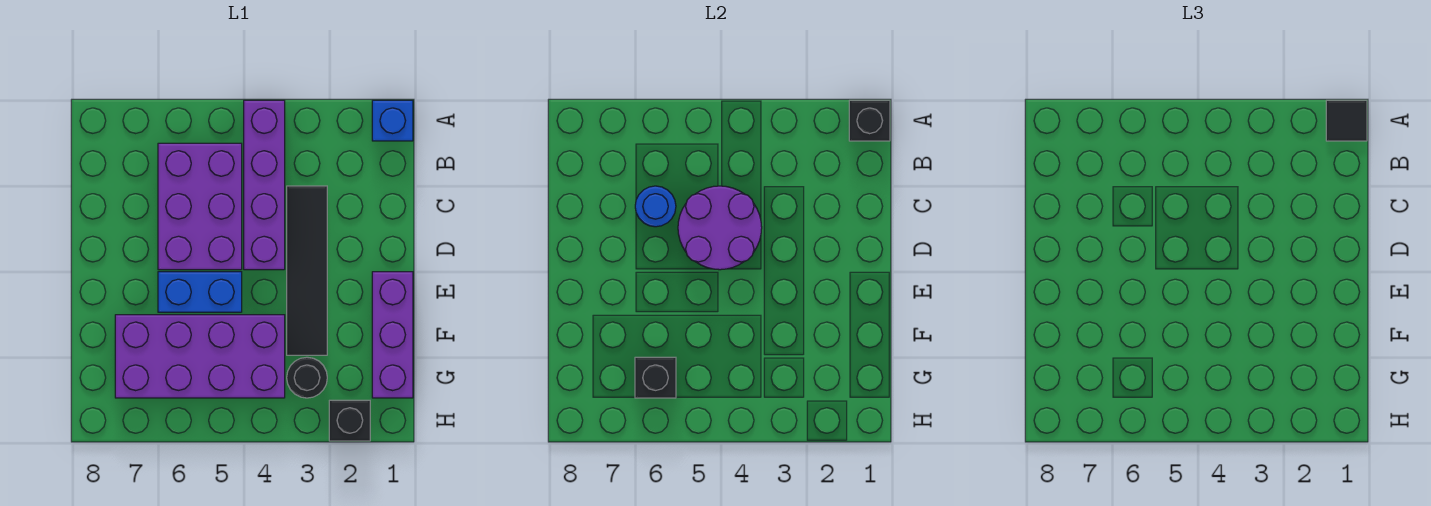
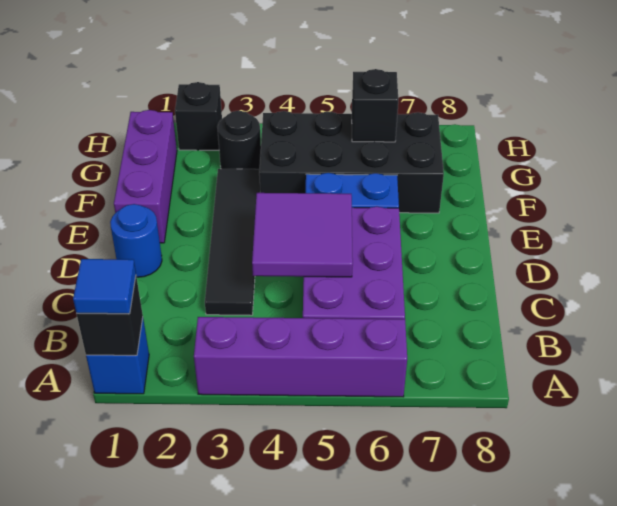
black 1x1 tile [1326,100,1367,141] -> blue 1x1 tile [73,259,136,314]
purple 1x4 brick [244,100,285,270] -> purple 1x4 brick turned to [194,317,407,397]
purple 2x2 round brick [678,186,762,270] -> purple 2x2 tile [252,193,353,277]
blue 1x1 round brick [635,186,676,227] -> blue 1x1 round brick moved to [110,204,162,277]
purple 2x4 brick [115,315,285,398] -> black 2x4 brick [259,111,444,213]

